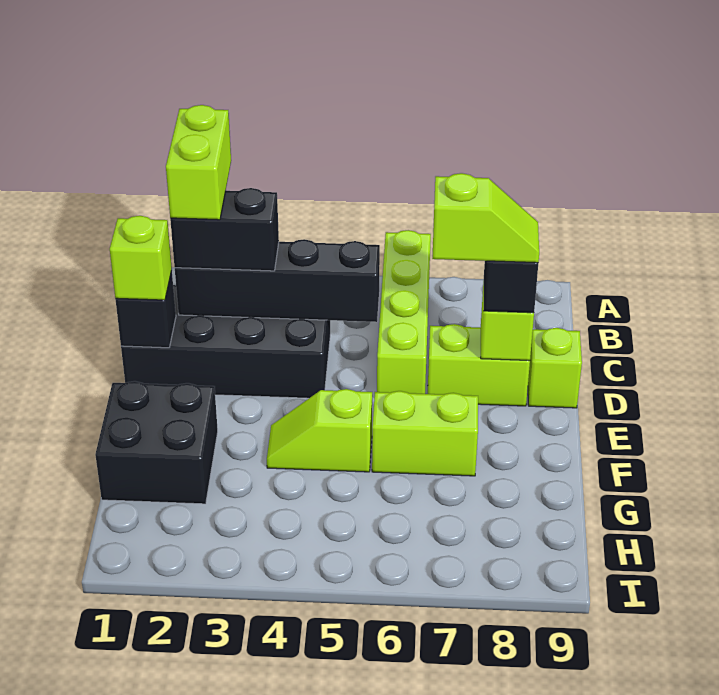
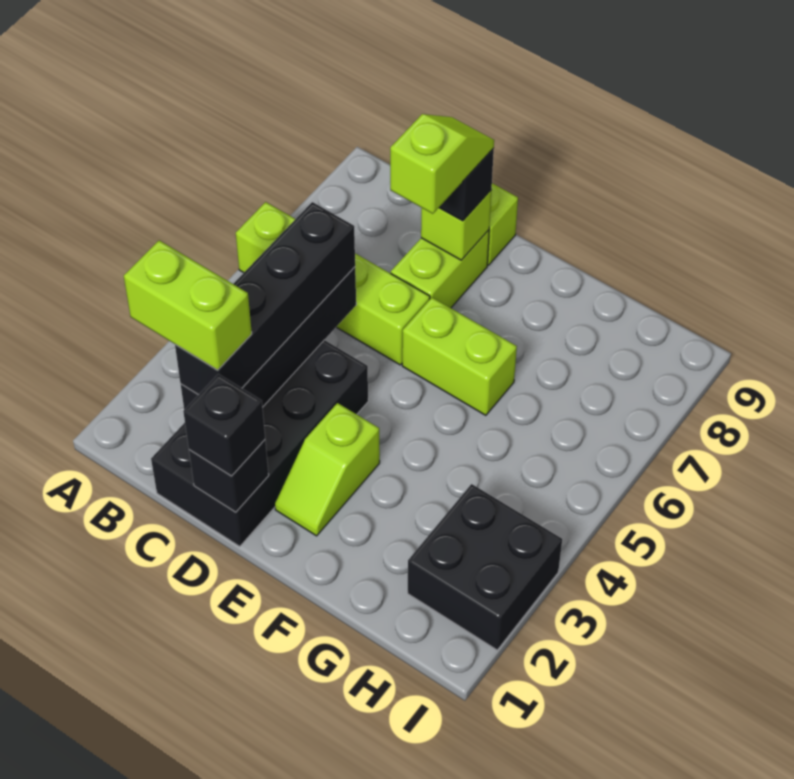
black 1x2 brick [170,188,279,271] -> black 1x4 brick [175,202,355,395]
lime 1x1 brick [110,216,172,300] -> black 1x1 brick [183,374,265,476]
black 2x2 brick [95,381,218,504] -> black 2x2 brick moved to [408,484,562,650]
lime 1x2 slope [267,389,372,472] -> lime 1x2 slope moved to [275,403,380,536]
lime 1x2 brick [372,391,478,476] -> lime 1x2 brick turned to [402,298,517,415]

